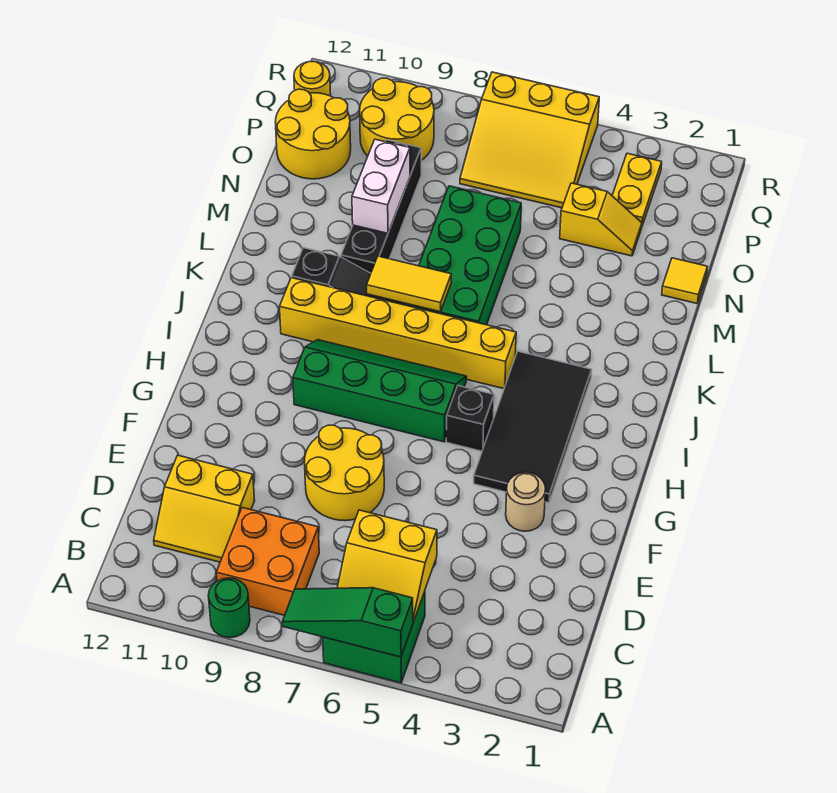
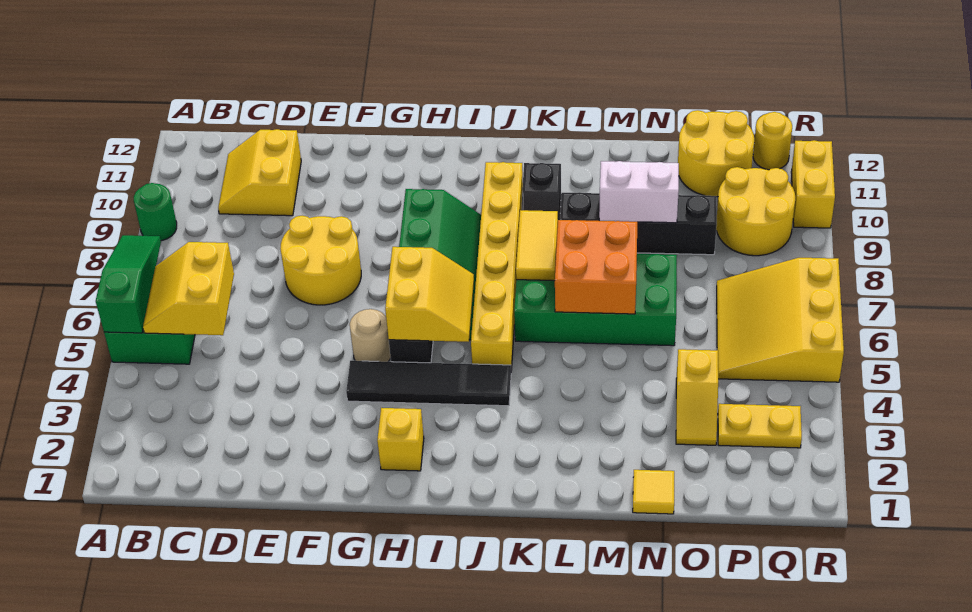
orange 2x2 brick [216,508,319,615] -> orange 2x2 brick moved to [555,220,637,314]
tan 1x1 round brick [506,472,546,531] -> tan 1x1 round brick moved to [350,309,391,362]
black 2x4 tile [474,351,592,503] -> black 1x4 tile [346,361,511,406]
none -> yellow 1x1 brick [377,408,424,471]
none -> yellow 2x2 slope [385,247,474,342]
none -> yellow 1x2 brick [791,140,835,228]

